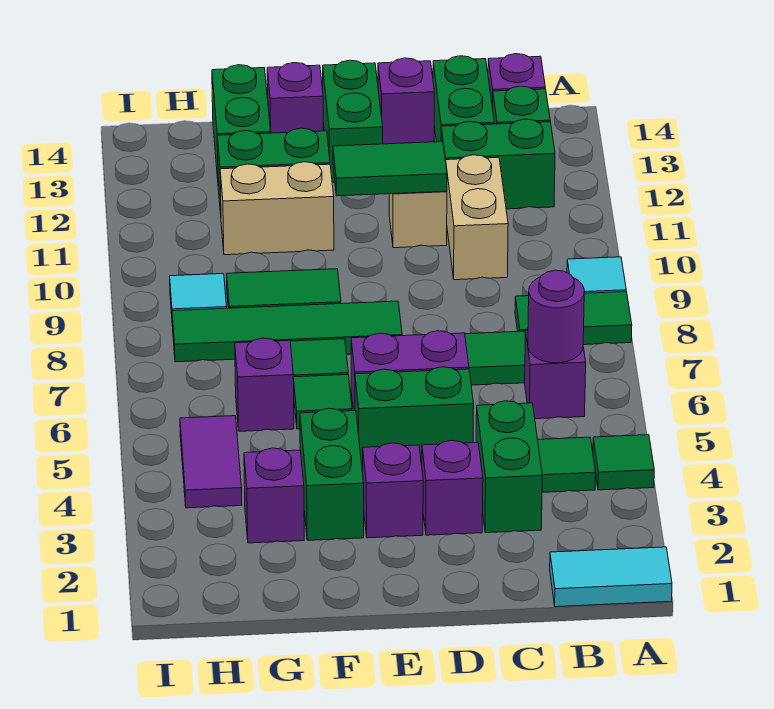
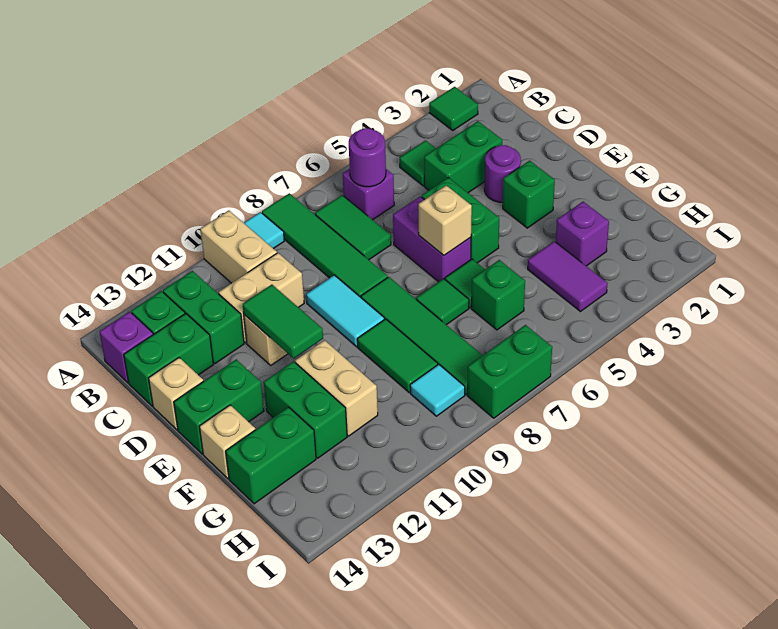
cyan 1x2 tile [550,547,672,607] -> cyan 1x2 tile moved to [306,275,384,347]
green 1x1 tile [593,435,654,490] -> green 1x1 tile moved to [429,87,478,130]
green 1x2 tile [515,292,632,345] -> green 1x4 tile [262,193,388,297]
none -> tan 1x2 brick [200,211,277,283]
purple 1x1 brick [422,440,483,535] -> purple 1x1 round brick [484,145,521,202]
purple 1x1 brick [378,58,434,144] -> tan 1x1 brick [149,358,203,430]
purple 1x1 brick [363,443,423,538] -> green 1x1 brick [503,161,555,228]
none -> tan 1x1 brick [418,185,472,255]
green 1x2 brick [300,408,364,540] -> green 1x2 brick moved to [467,325,552,418]
purple 1x1 brick [267,63,323,133] -> tan 1x1 brick [199,405,255,479]
purple 1x1 brick [235,338,294,431] -> green 1x1 brick [471,260,525,330]
purple 1x2 tile [180,416,242,508] -> purple 1x2 tile turned to [528,241,608,312]

